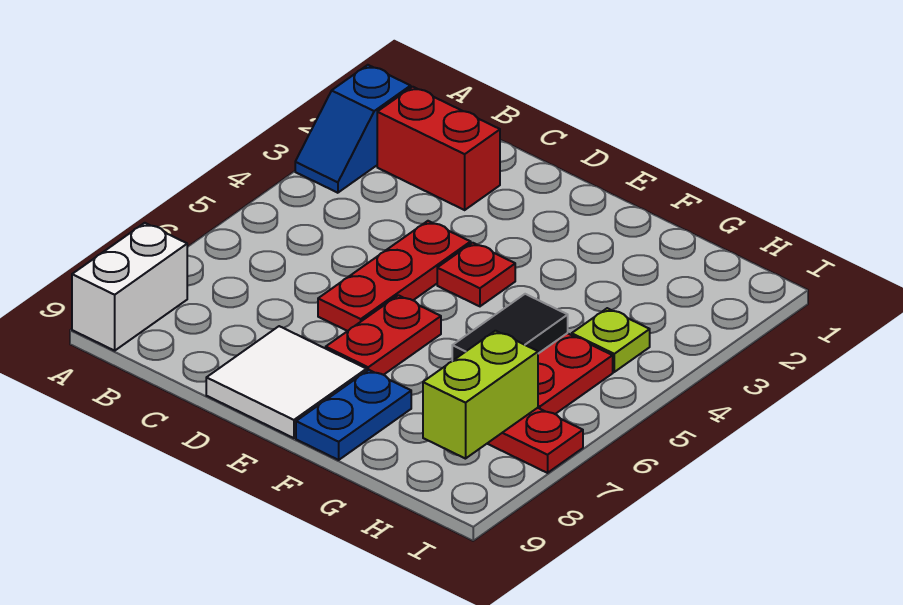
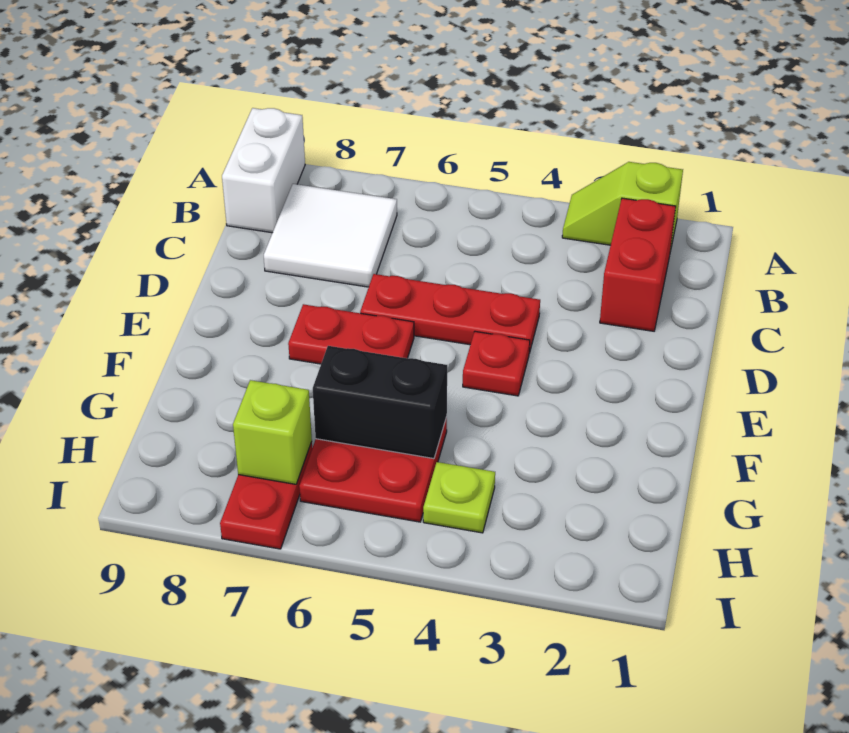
blue 1x2 slope [295,65,411,193] -> lime 1x2 slope [562,162,683,250]
white 1x2 brick [72,223,187,351] -> white 1x2 brick turned to [222,108,305,233]
white 2x2 tile [206,326,367,438] -> white 2x2 tile moved to [264,184,397,287]
blue 1x2 plate [296,370,411,460] -> none
black 1x2 tile [452,294,568,361] -> black 1x2 brick [313,346,447,459]
lime 1x2 brick [423,331,538,459] -> lime 1x1 brick [233,380,312,484]

